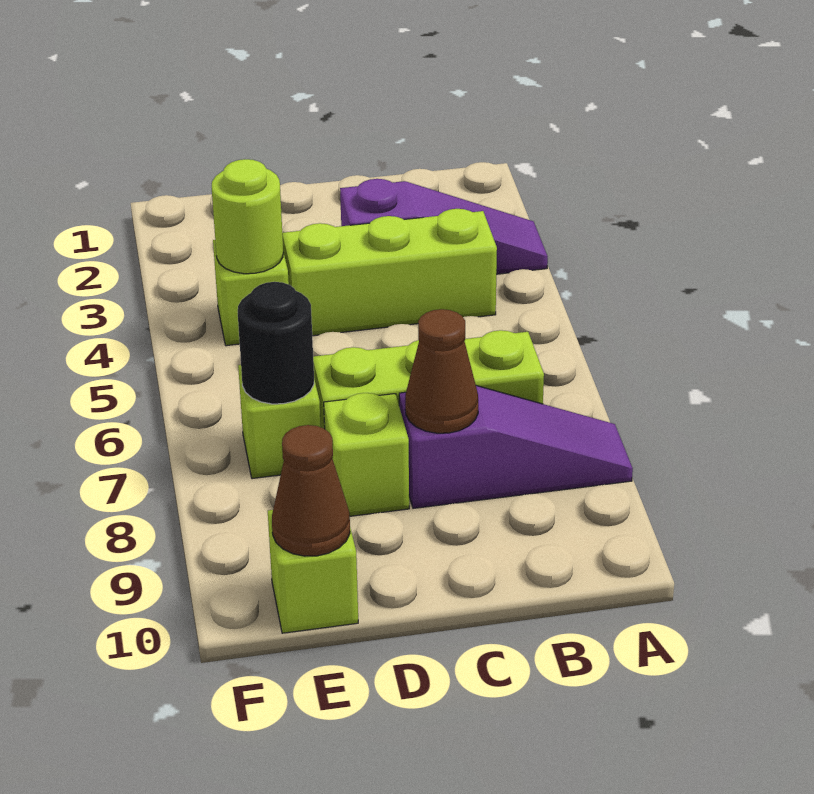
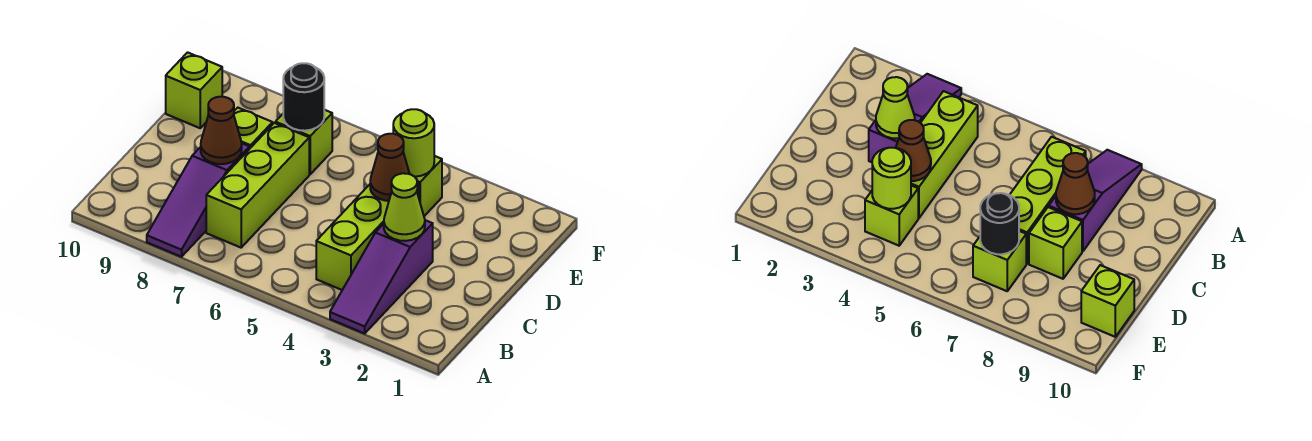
none -> lime 1x1 cone [384,173,425,241]
brown 1x1 cone [272,425,350,556] -> brown 1x1 cone moved to [370,134,409,201]

